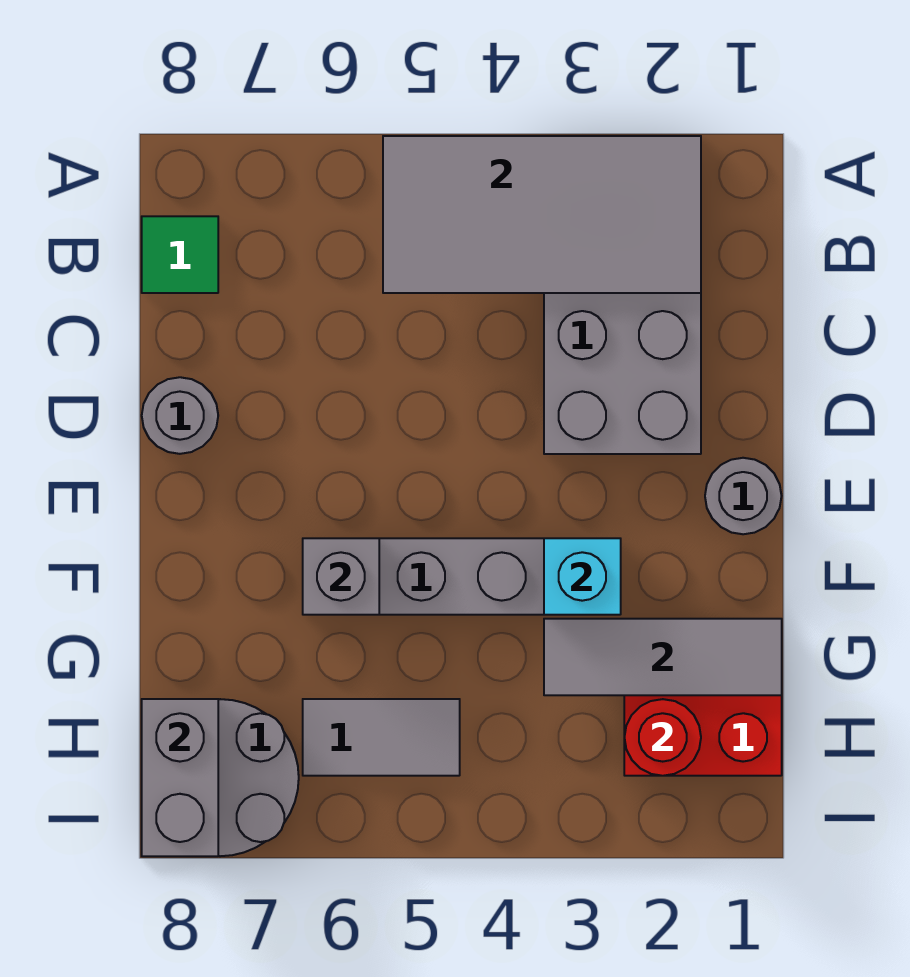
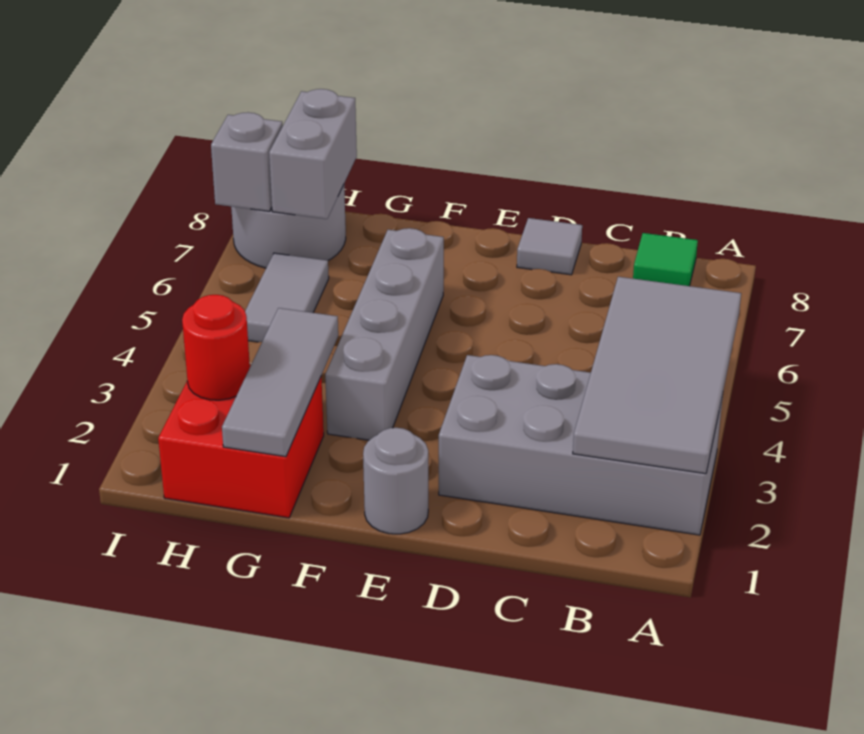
grey 1x1 round brick [142,377,218,454] -> grey 1x1 tile [517,218,582,275]
cyan 1x1 brick [544,538,621,615] -> none
grey 1x1 brick [303,538,379,615] -> grey 1x1 brick moved to [211,112,283,211]
grey 1x2 brick [142,699,218,856] -> grey 1x2 brick turned to [269,89,357,219]

